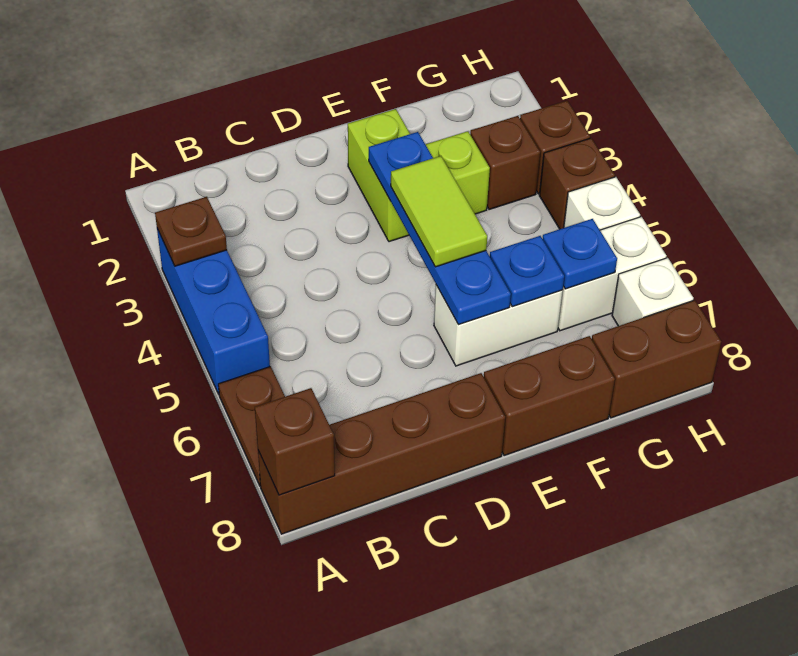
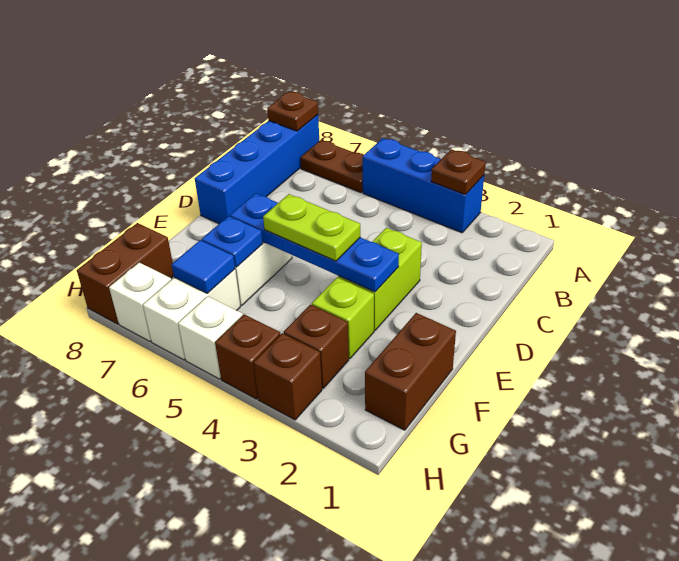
brown 1x4 brick [258,373,505,534] -> blue 1x4 brick [195,115,319,224]
brown 1x1 brick [255,388,335,495] -> brown 1x1 plate [267,92,318,131]
lime 1x2 brick [348,109,410,242] -> lime 1x2 brick turned to [338,228,422,331]
lime 1x2 tile [391,156,487,267] -> lime 1x2 plate [263,194,360,261]
brown 1x2 brick [484,336,615,456] -> brown 1x2 brick moved to [365,313,456,430]
blue 1x1 plate [543,219,617,289] -> blue 1x1 tile [172,240,235,294]

